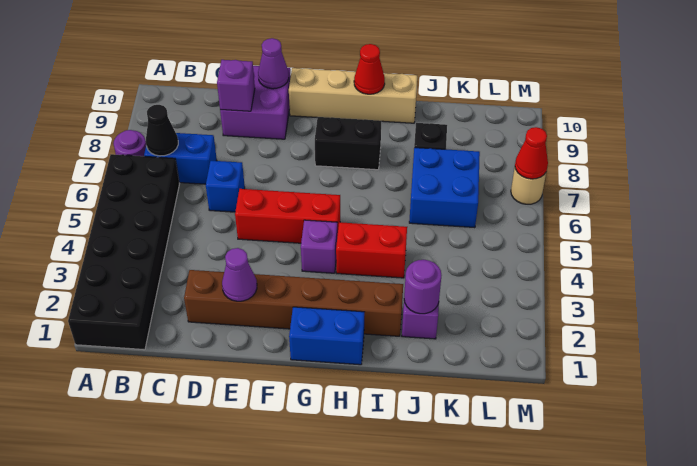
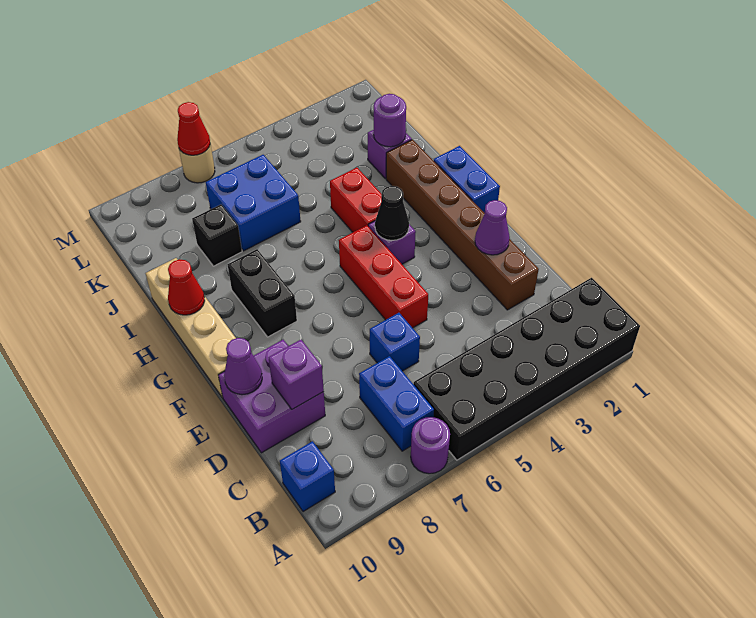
black 1x1 cone [146,105,178,156] -> black 1x1 cone moved to [375,186,409,240]
none -> blue 1x1 brick [280,441,335,512]

